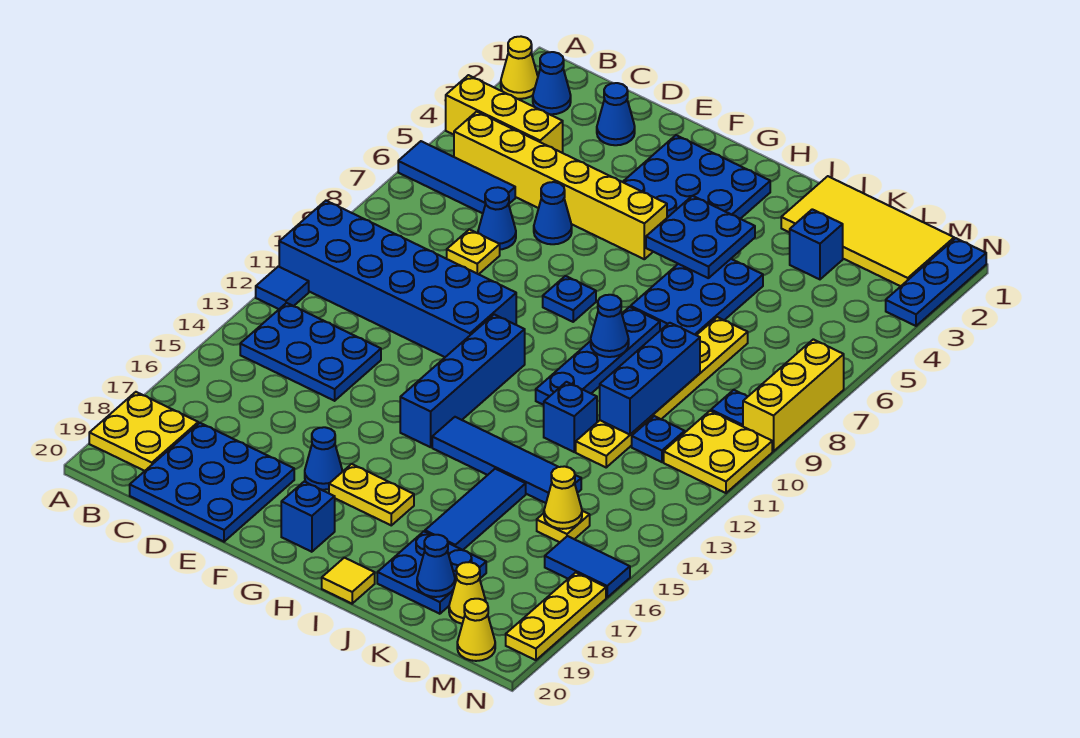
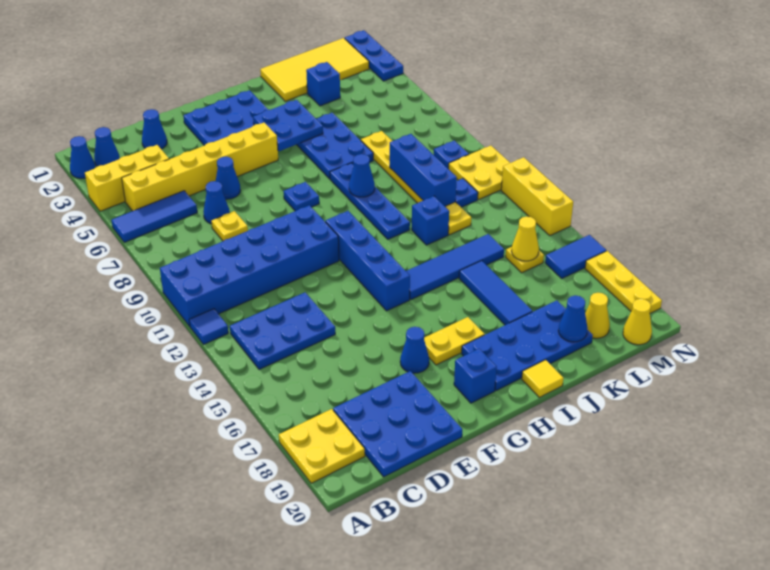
yellow 1x1 cone [501,37,538,99] -> blue 1x1 cone [70,136,96,178]
blue 2x2 plate [377,532,486,614] -> blue 2x4 plate [462,300,593,391]
yellow 1x3 brick [743,339,844,451] -> yellow 1x3 brick moved to [501,157,573,235]

